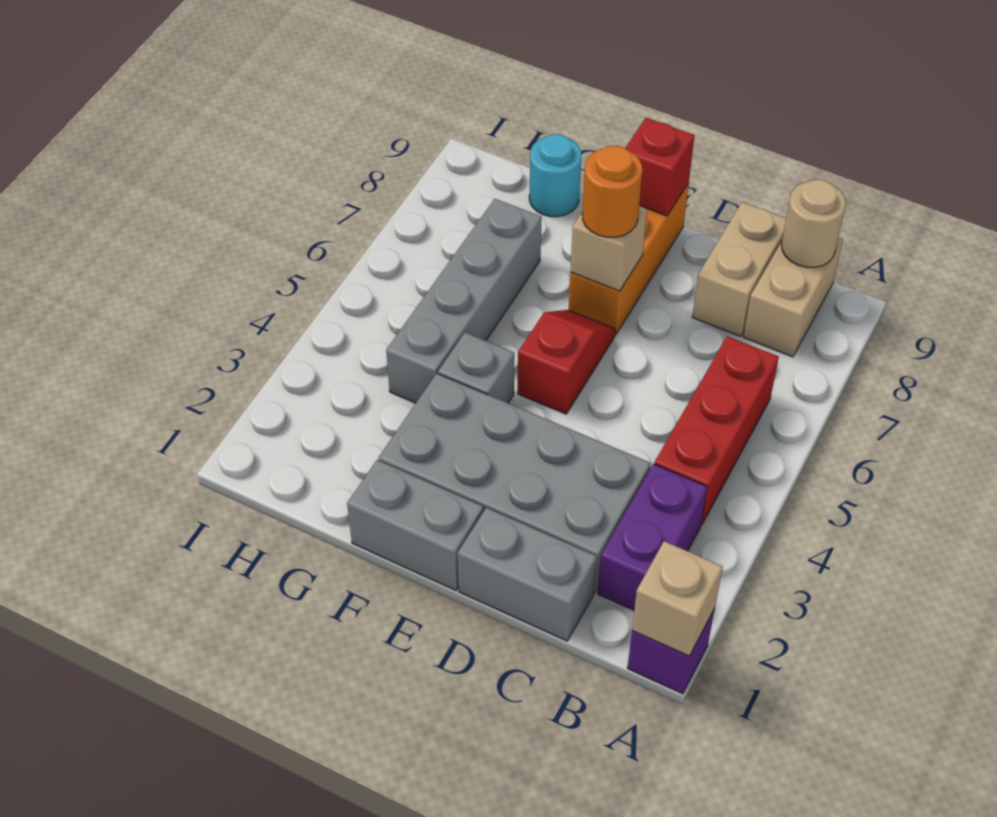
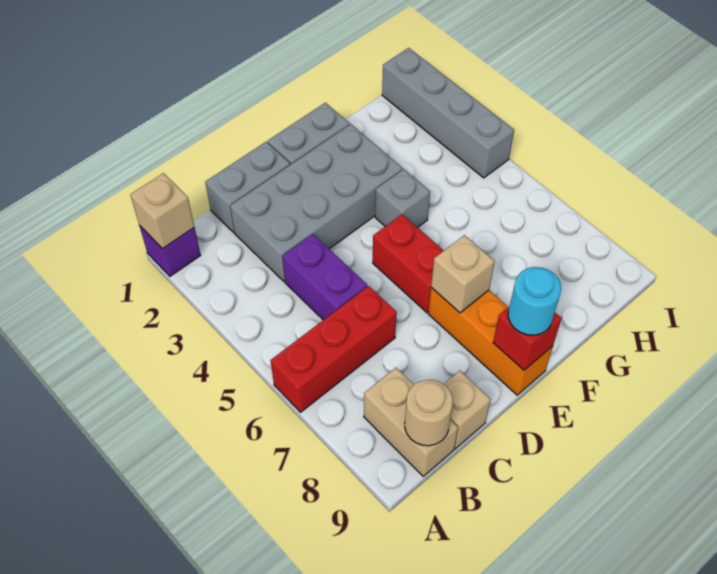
purple 1x2 brick [598,464,707,610] -> purple 1x2 brick moved to [282,234,367,320]
red 1x3 brick [654,336,779,525] -> red 1x3 brick turned to [271,286,397,412]
tan 1x2 brick [692,202,786,336] -> tan 1x1 brick [444,371,491,449]
red 1x2 slope [518,310,615,414] -> red 1x2 brick [373,215,444,313]
orange 1x1 round brick [582,146,642,237] -> none
grey 1x4 brick [386,199,542,403] -> grey 1x4 brick moved to [382,48,514,178]
cyan 1x1 round brick [529,134,581,217] -> cyan 1x1 round brick moved to [508,267,561,335]

